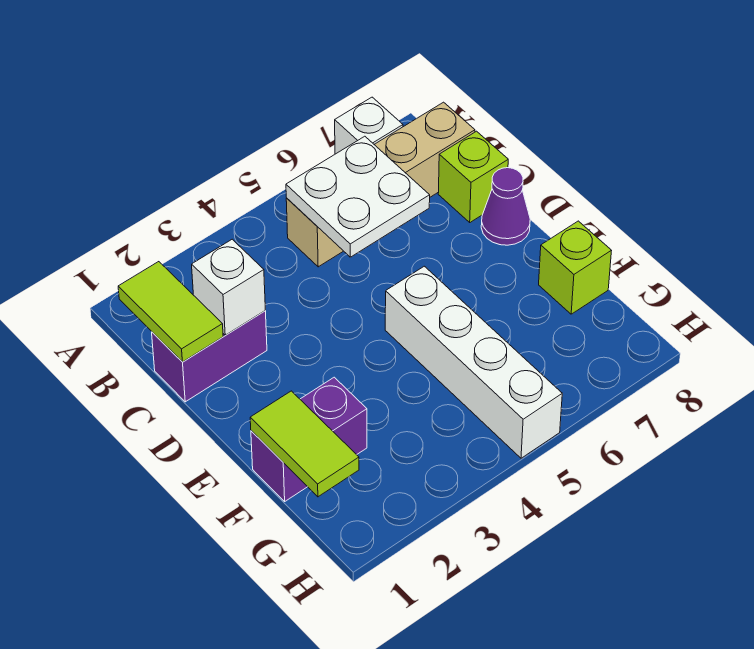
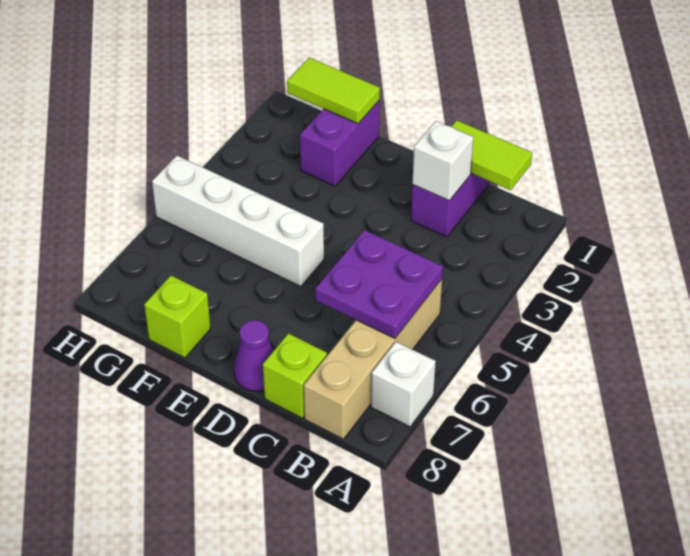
white 2x2 plate [286,136,430,257] -> purple 2x2 plate [315,230,443,338]

